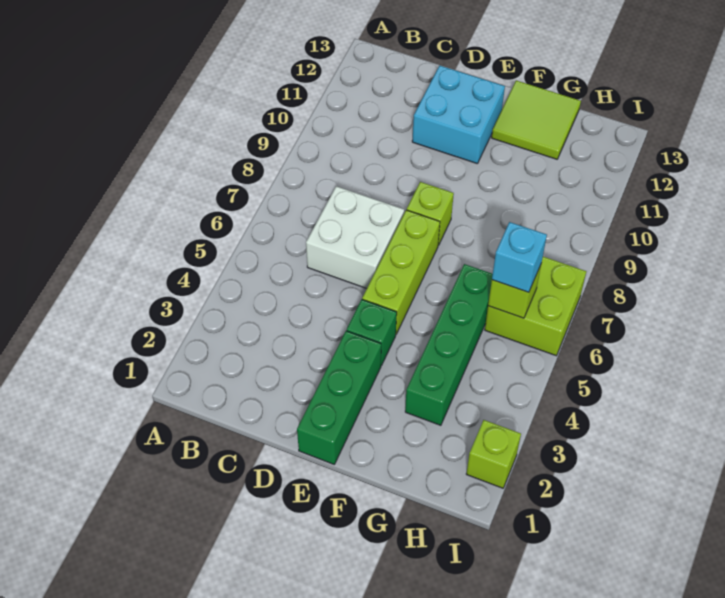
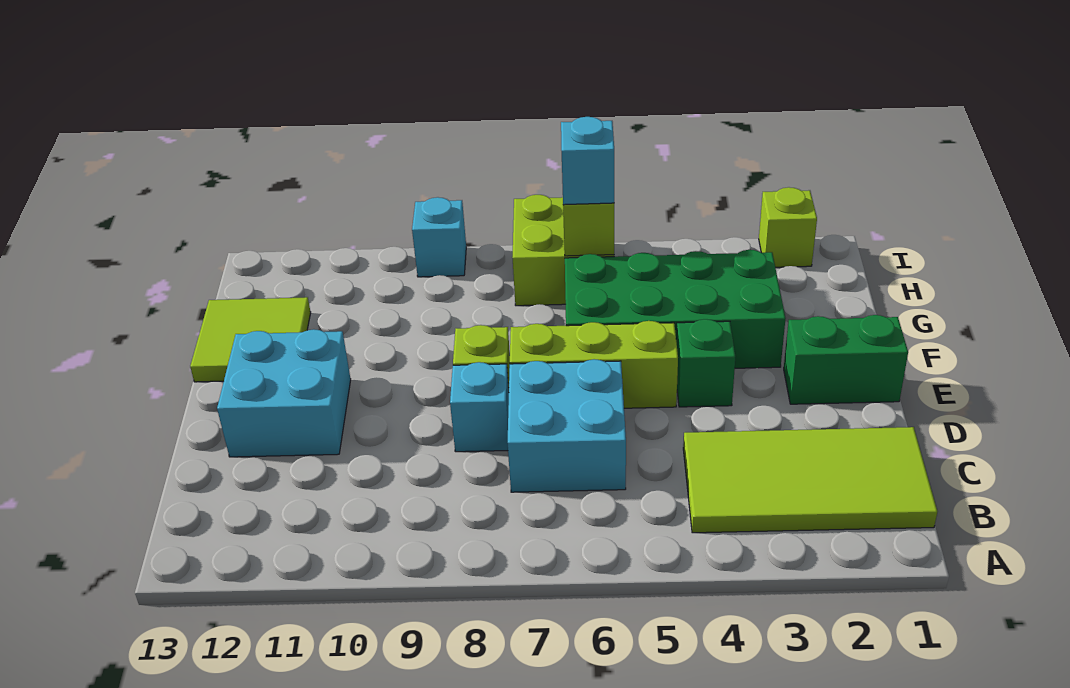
none -> lime 2x4 tile [683,427,938,533]
white 2x2 brick [306,186,404,288] -> cyan 2x2 brick [508,359,626,492]
none -> cyan 1x1 brick [450,362,509,452]
green 1x3 brick [297,331,381,464] -> green 1x2 brick [784,315,908,404]
green 1x4 brick [405,264,493,425] -> green 2x4 brick [565,250,786,368]
none -> cyan 1x1 brick [412,197,466,277]

